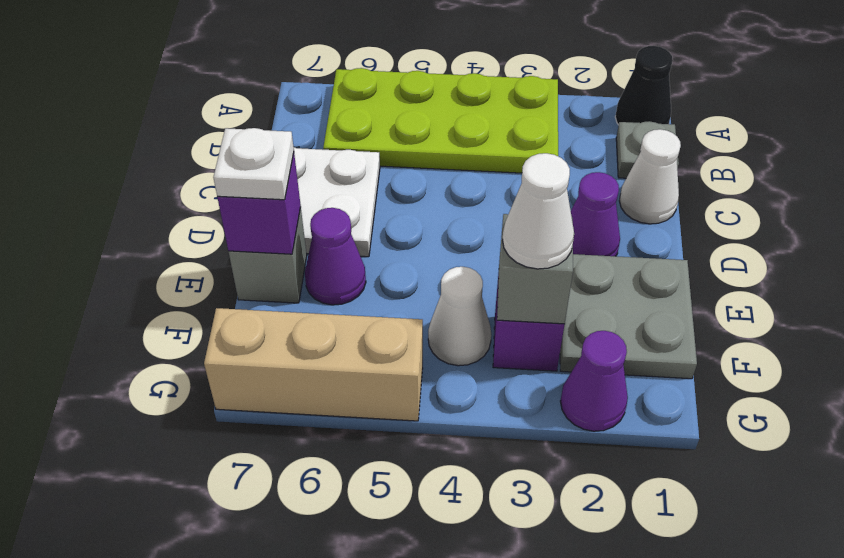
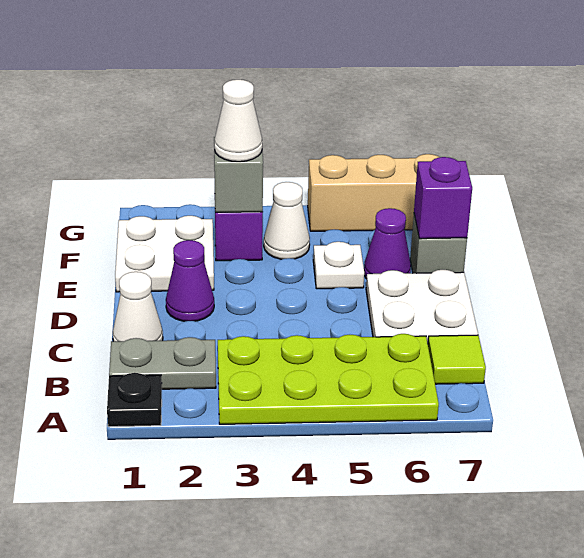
black 1x1 cone [615,46,673,125] -> black 1x1 plate [107,373,162,427]
grey 1x1 plate [616,121,679,178] -> grey 1x2 plate [109,337,216,389]
none -> lime 1x1 tile [428,335,486,384]
grey 2x2 plate [560,254,697,379] -> white 2x2 plate [115,216,214,292]
white 1x1 plate [213,128,294,200] -> white 1x1 plate moved to [313,242,364,289]
purple 1x1 cone [560,331,628,431] -> none

